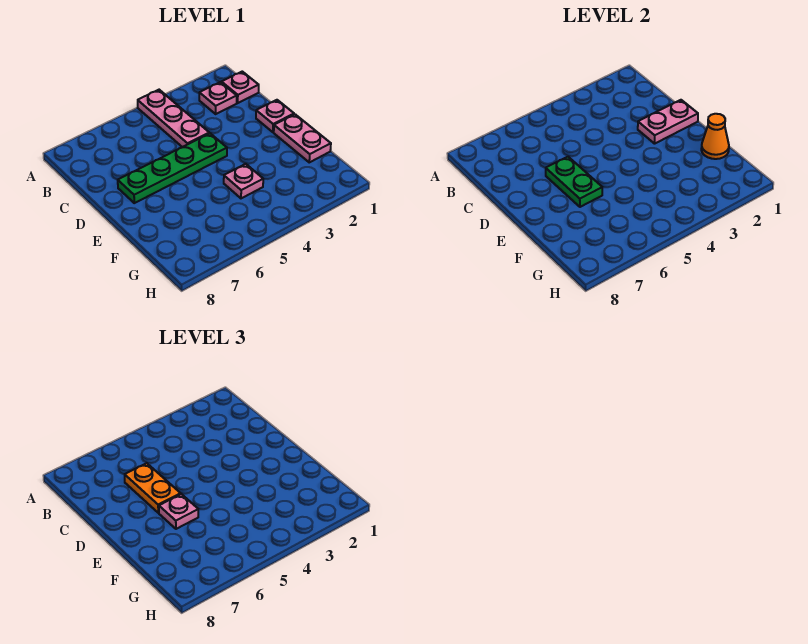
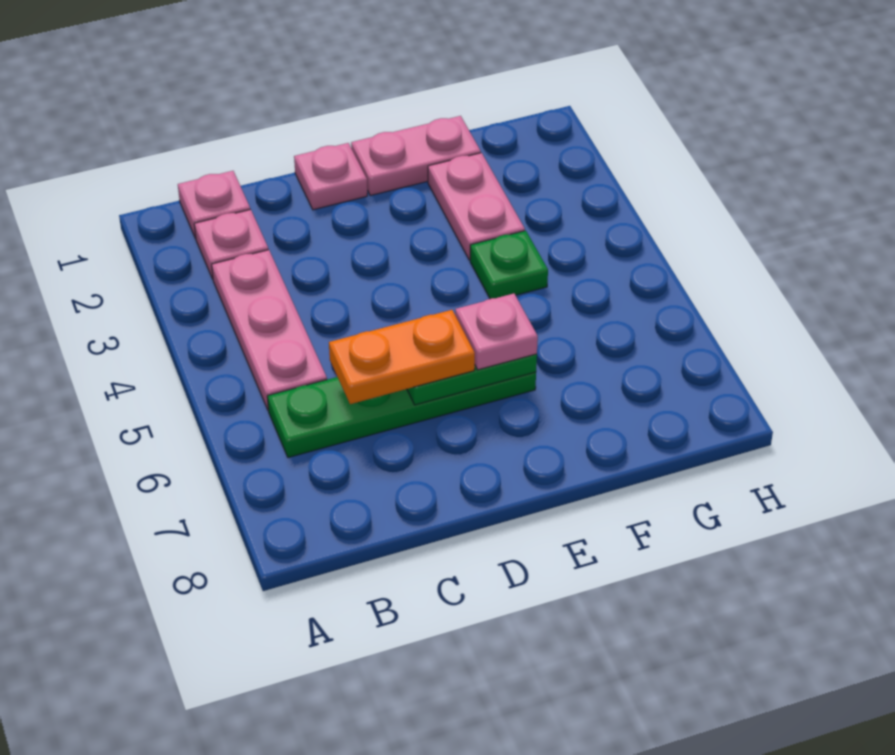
pink 1x3 plate [138,90,209,147] -> pink 1x3 plate turned to [212,250,327,411]
pink 1x2 plate [638,100,698,144] -> pink 1x2 plate moved to [428,153,525,260]
green 1x4 plate [118,133,227,203] -> green 1x4 plate turned to [267,372,536,458]
orange 1x1 cone [701,114,729,159] -> none
pink 1x1 plate [224,164,263,198] -> green 1x1 plate [470,231,548,299]

